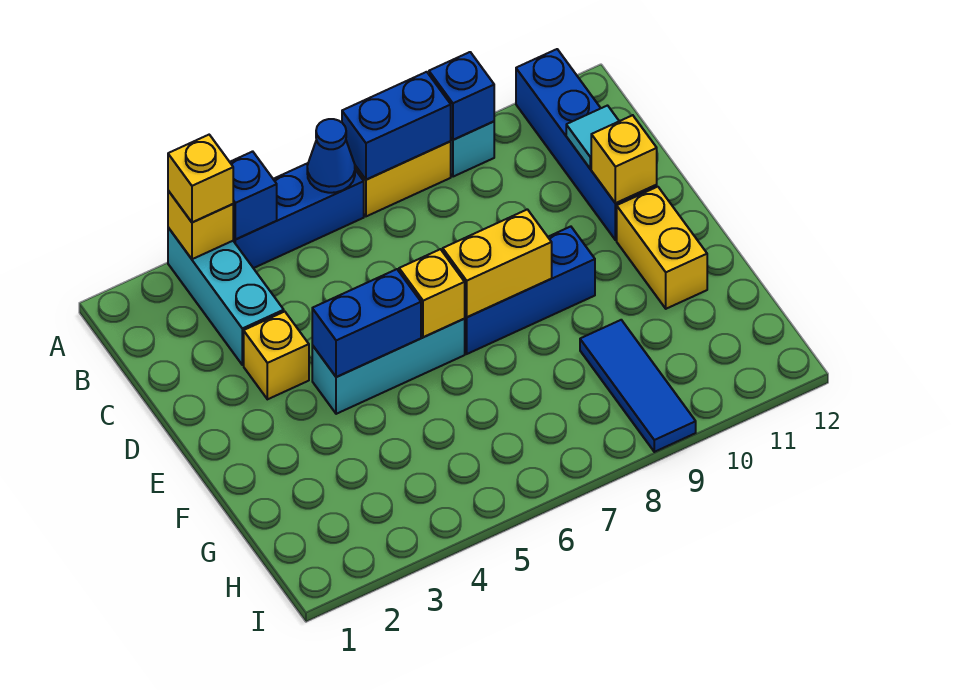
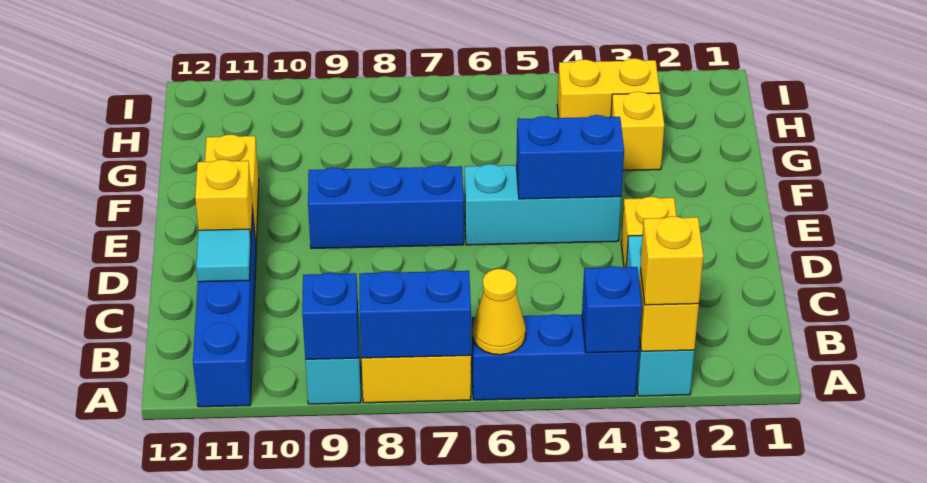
blue 1x1 cone [307,119,355,193] -> yellow 1x1 cone [473,269,526,355]
yellow 1x1 brick [399,249,465,337] -> yellow 1x1 brick moved to [611,92,664,170]
yellow 1x2 brick [443,209,552,317] -> yellow 1x2 brick moved to [557,58,660,118]
blue 1x3 tile [580,320,696,452] -> none

